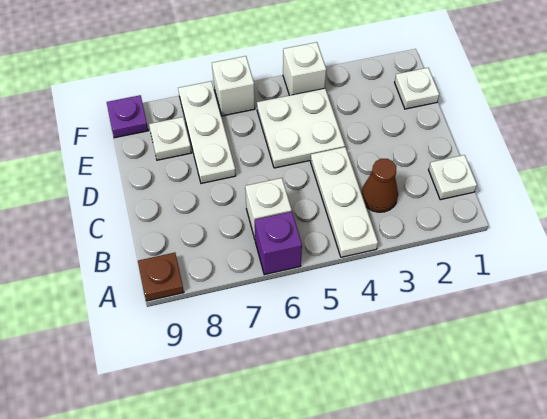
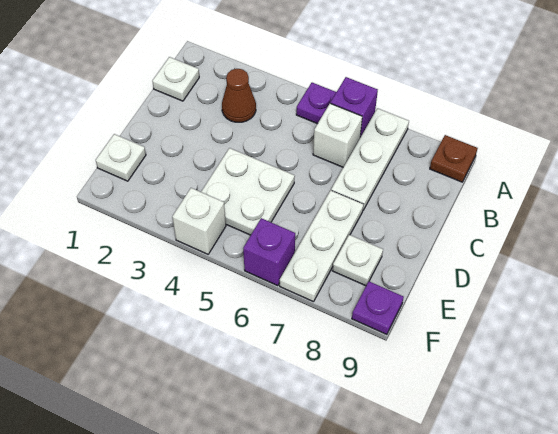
white 1x3 plate [311,147,378,257] -> white 1x3 plate moved to [331,108,409,210]
none -> purple 1x1 plate [296,83,336,124]
white 1x1 brick [212,56,255,116] -> purple 1x1 brick [243,218,295,286]

